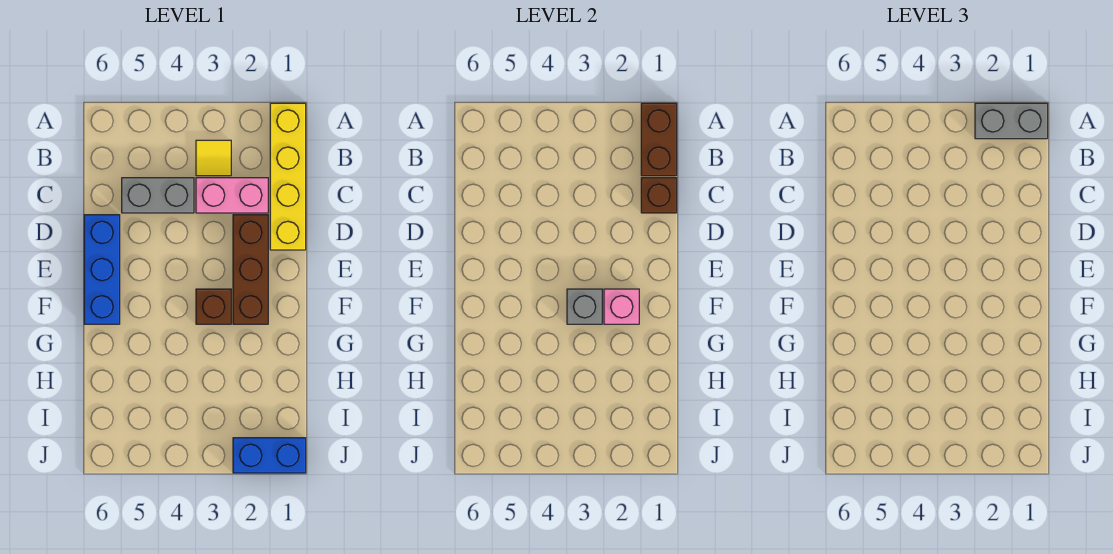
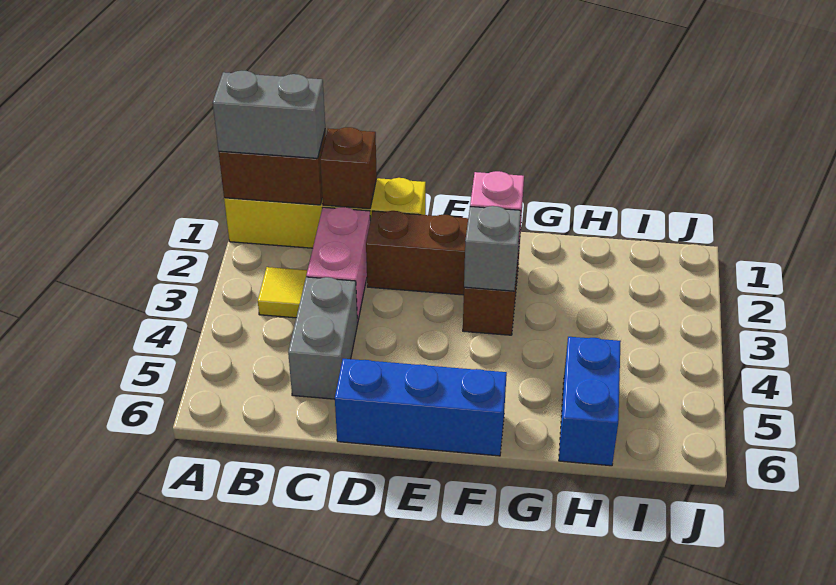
grey 1x2 brick [975,103,1048,139] -> grey 1x2 brick turned to [213,71,325,158]
blue 1x2 brick [233,438,306,473] -> blue 1x2 brick moved to [559,337,621,466]

